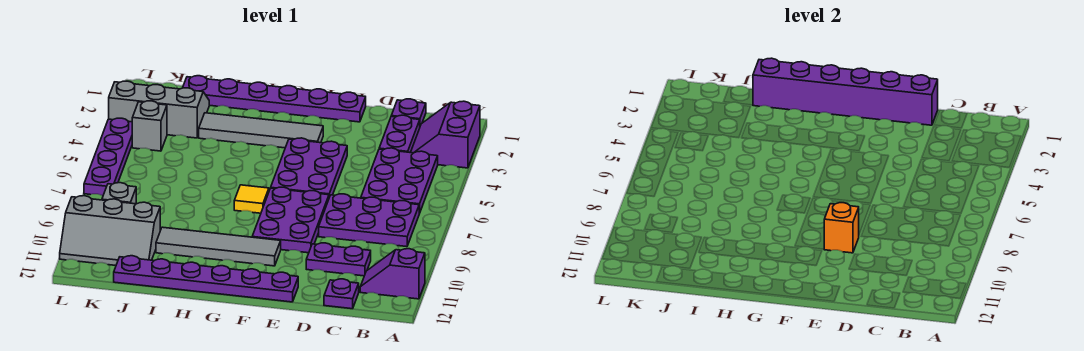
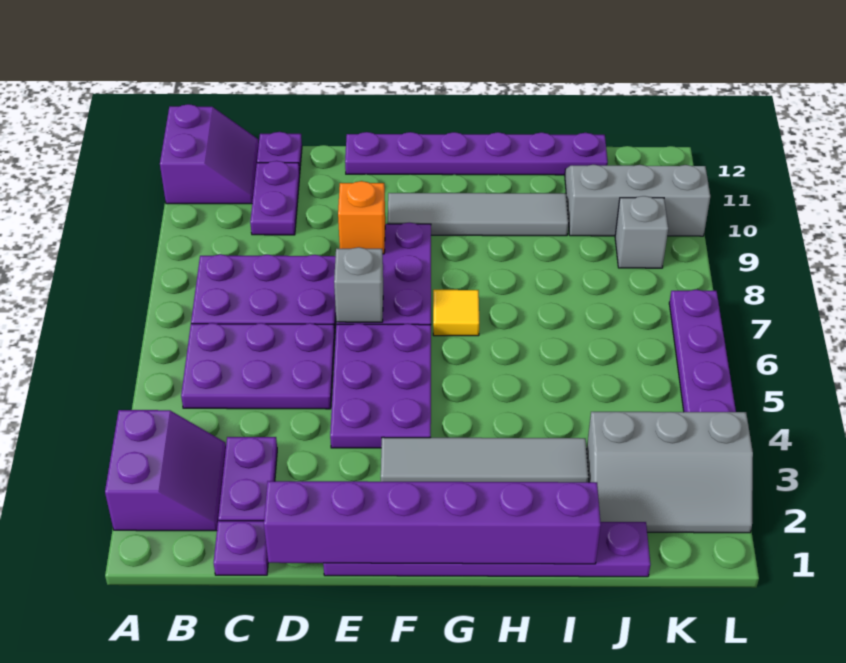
purple 1x2 slope [360,249,425,299] -> purple 2x2 slope [160,104,259,204]
purple 2x3 plate [361,148,438,214] -> purple 2x3 plate turned to [181,323,335,409]
purple 1x2 plate [306,243,371,276] -> purple 1x2 plate turned to [250,161,300,235]
grey 1x1 brick [132,101,167,151] -> grey 1x1 brick moved to [334,247,383,322]

